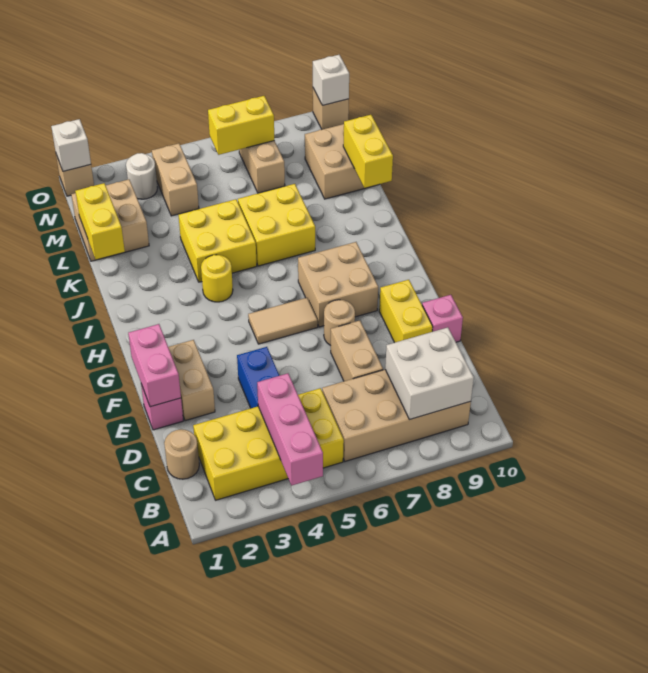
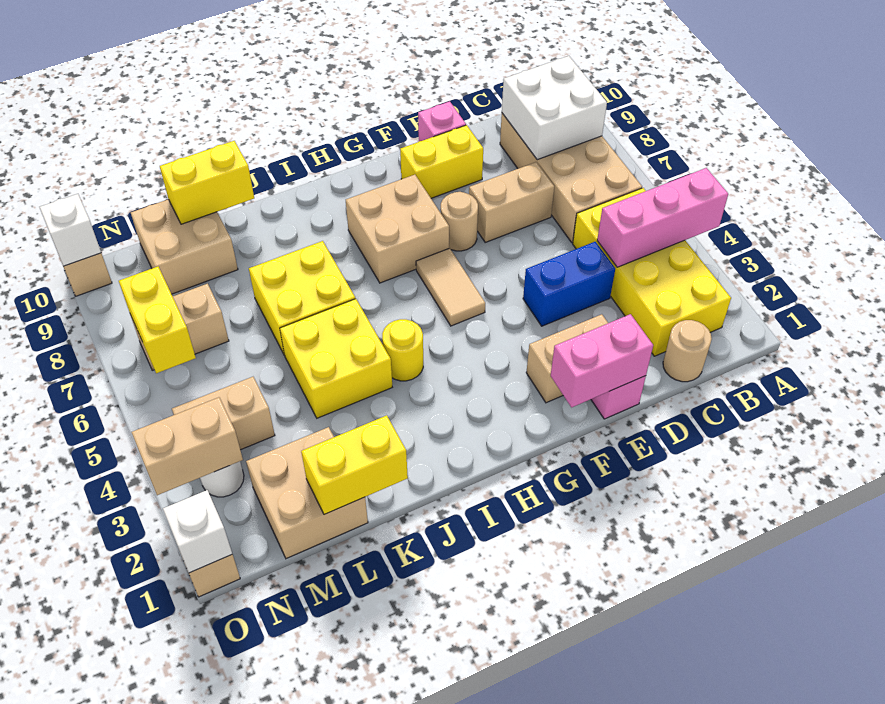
none -> tan 1x2 brick [132,397,243,495]

